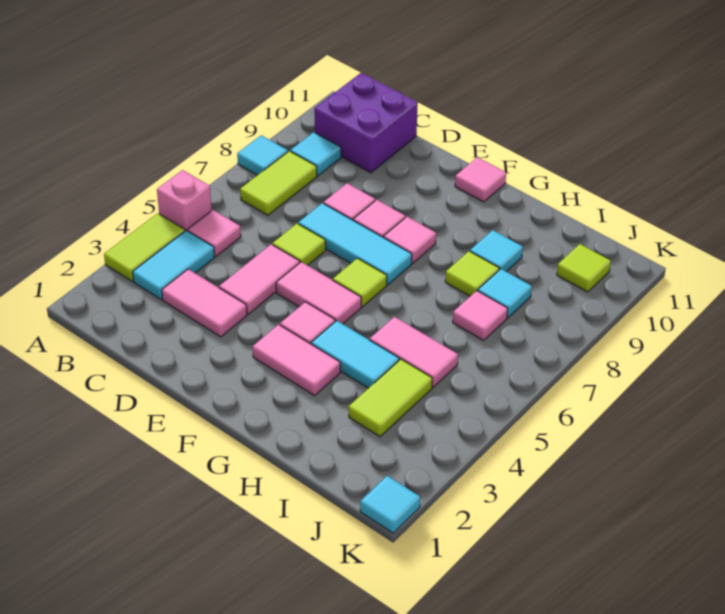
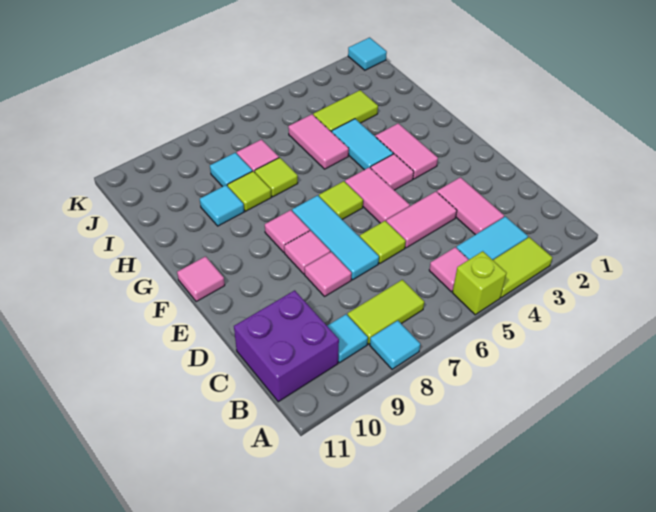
pink 1x1 brick [157,170,212,231] -> lime 1x1 brick [452,251,507,315]
lime 1x1 tile [557,244,611,292] -> lime 1x1 tile moved to [255,158,298,197]

